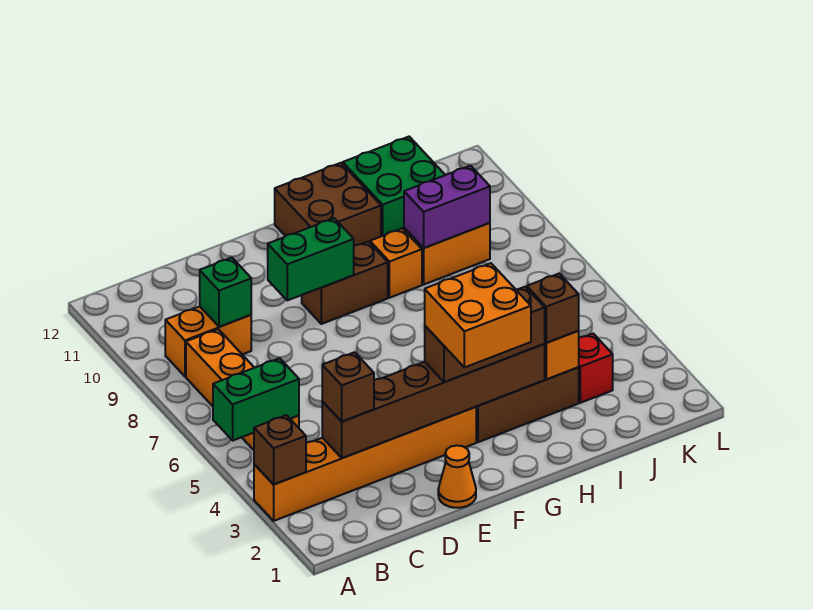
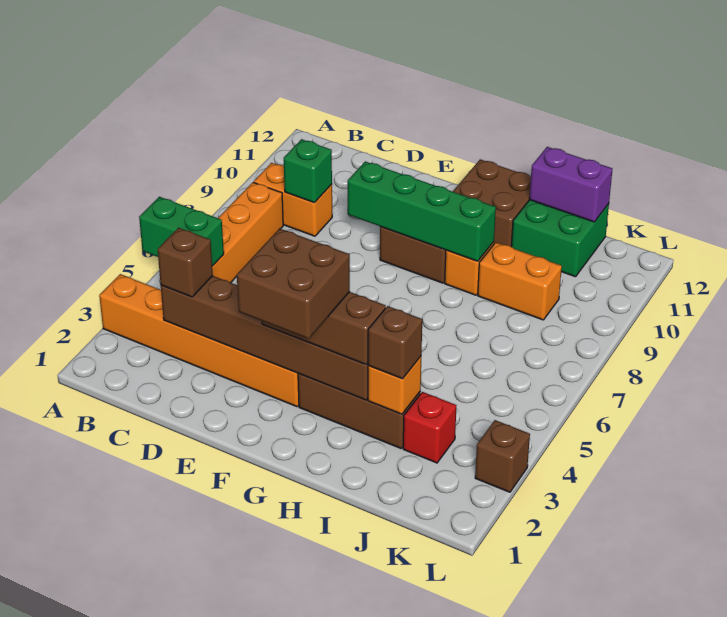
brown 1x1 brick [254,415,306,485] -> brown 1x1 brick moved to [475,420,530,492]
orange 1x1 cone [438,445,476,508] -> none
green 1x2 brick [268,218,354,300] -> green 1x4 brick [348,161,496,261]
orange 2x2 brick [425,263,531,367] -> brown 2x2 brick [237,229,350,339]
purple 1x2 brick [404,166,490,248] -> purple 1x2 brick moved to [529,147,612,222]

